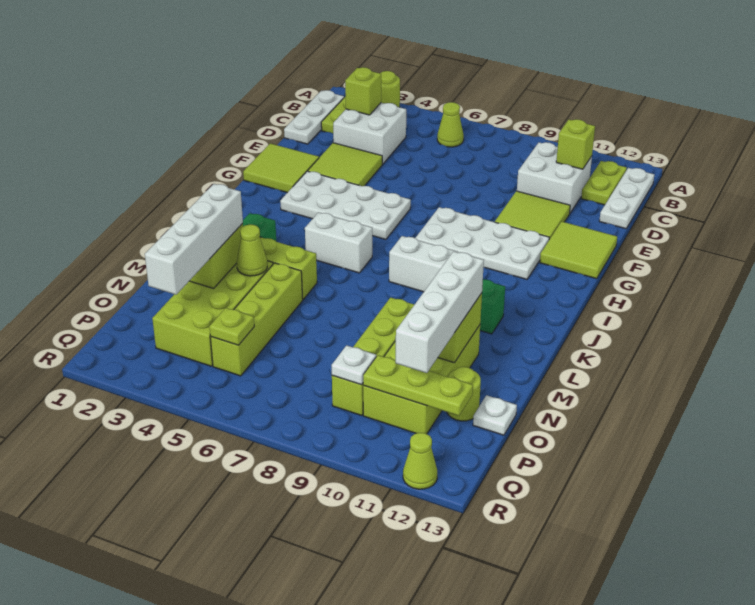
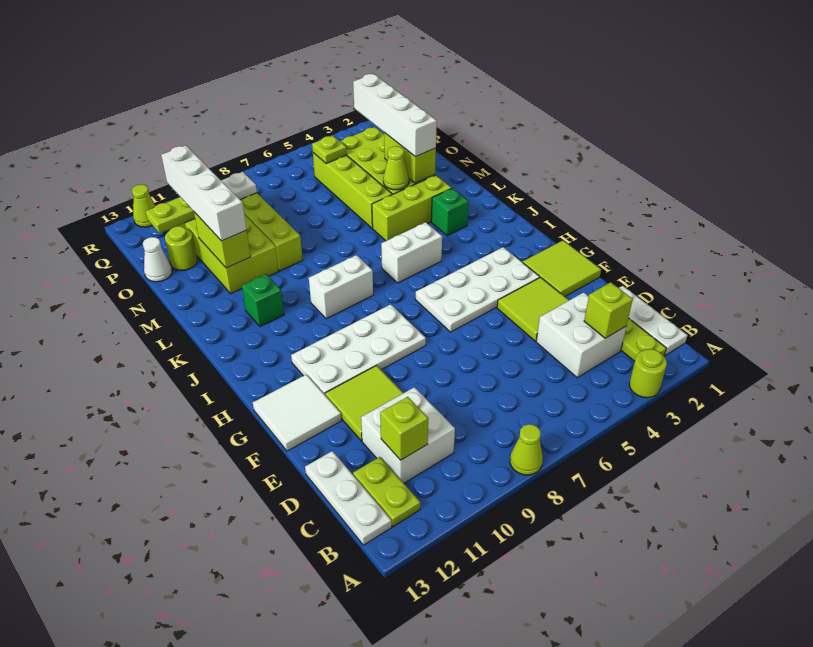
lime 1x1 cone [437,102,464,147] -> lime 1x1 cone moved to [510,424,543,475]
lime 2x2 tile [540,221,617,279] -> white 2x2 tile [253,374,342,451]
white 1x1 plate [473,395,517,435] -> white 1x1 cone [143,237,172,282]

